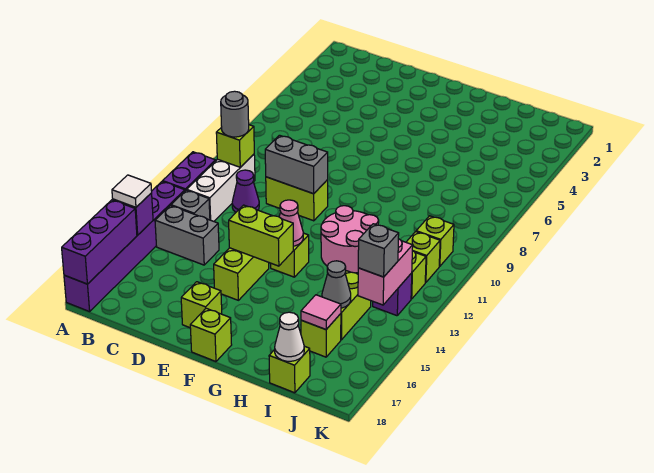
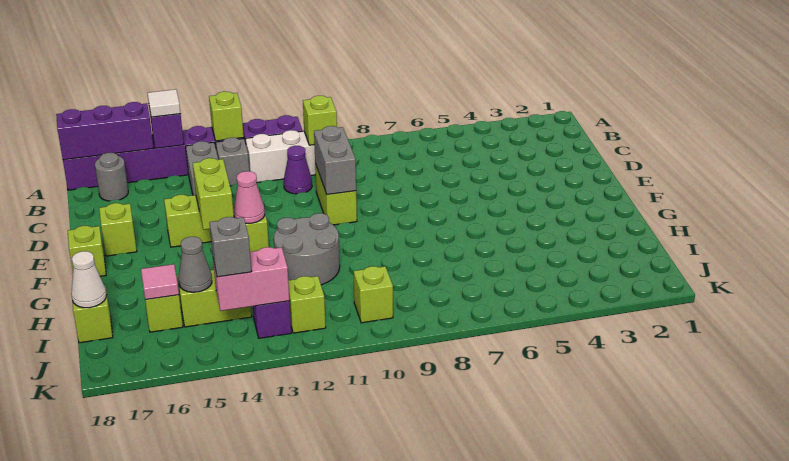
grey 1x1 round brick [221,91,249,137] -> grey 1x1 round brick moved to [95,153,128,201]
pink 2x2 round brick [321,206,379,273] -> grey 2x2 round brick [274,213,340,285]
lime 1x1 brick [406,232,440,283] -> lime 1x1 brick moved to [209,91,244,141]

